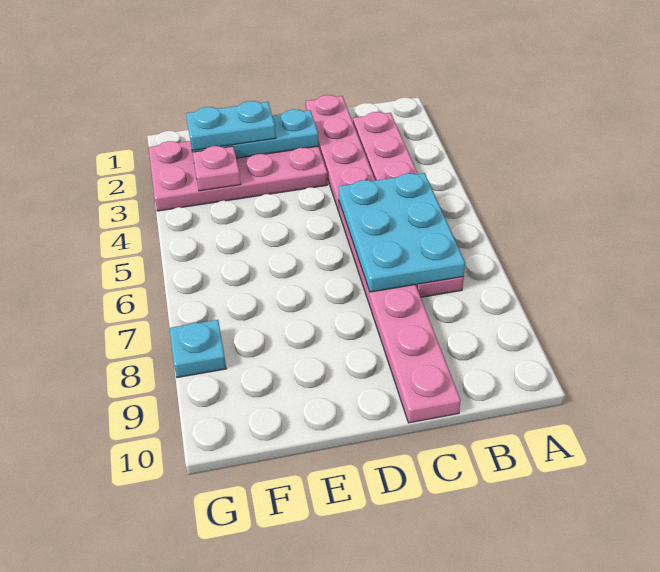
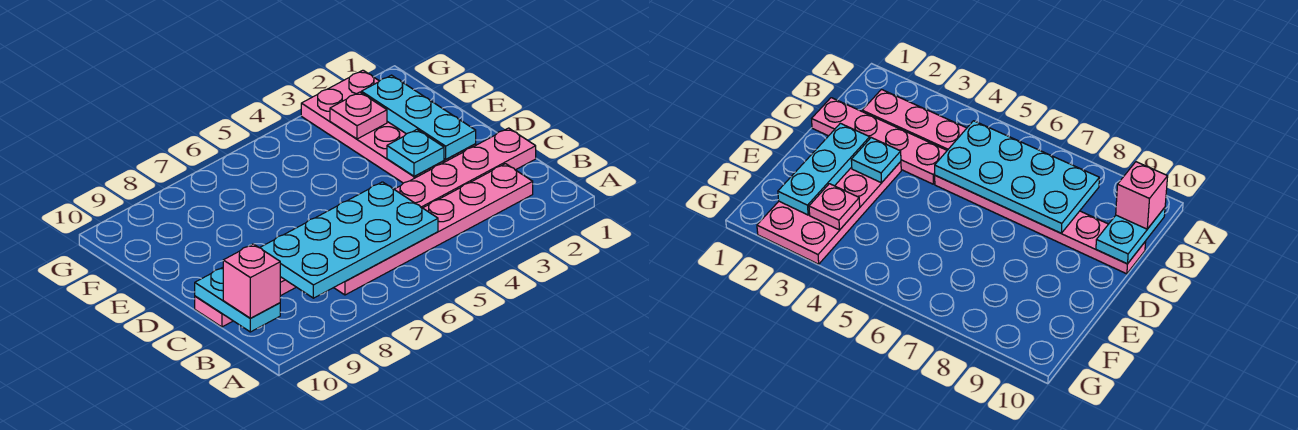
cyan 2x3 plate [338,173,465,292] -> cyan 2x4 plate [260,182,438,298]
none -> pink 1x1 brick [223,244,280,318]
cyan 1x2 plate [186,101,276,150] -> cyan 1x2 plate moved to [195,268,280,332]
cyan 1x1 plate [170,320,226,378] -> cyan 1x1 plate moved to [387,130,444,176]

